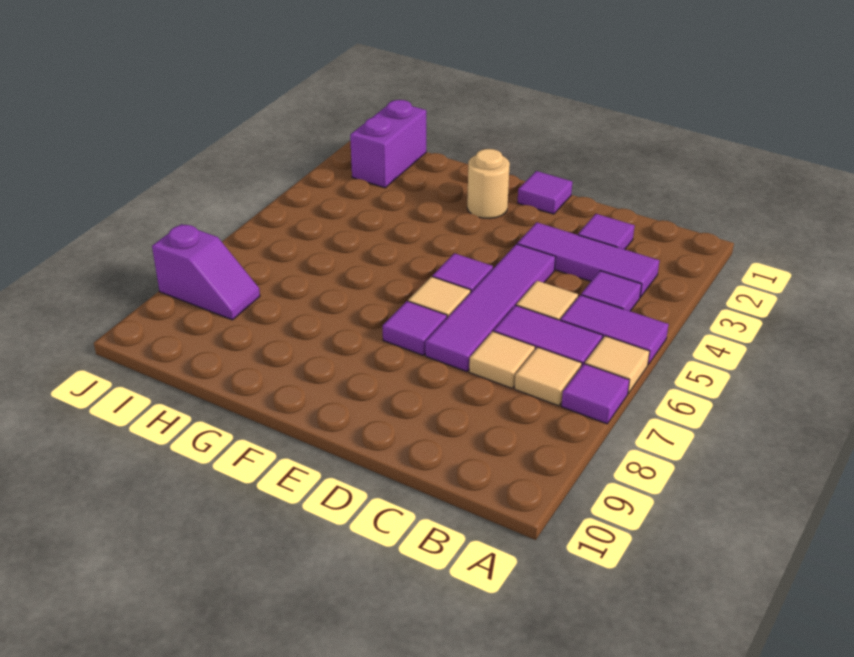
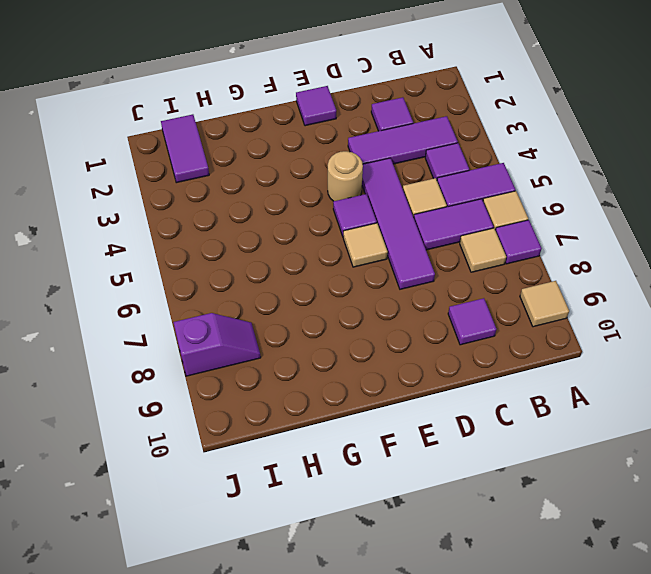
tan 1x1 tile [469,331,535,388] -> tan 1x1 tile moved to [520,281,569,327]
purple 1x1 tile [383,301,447,355] -> purple 1x1 tile moved to [448,298,496,345]
tan 1x1 round brick [467,149,510,218] -> tan 1x1 round brick moved to [328,151,363,201]
purple 1x2 brick [350,100,426,188] -> purple 1x2 tile [161,114,209,183]

